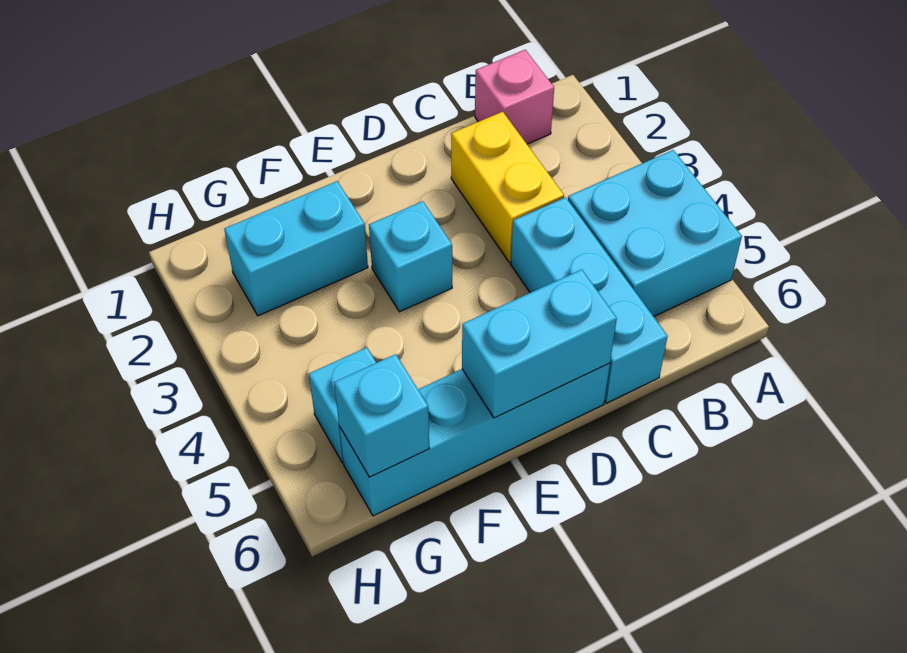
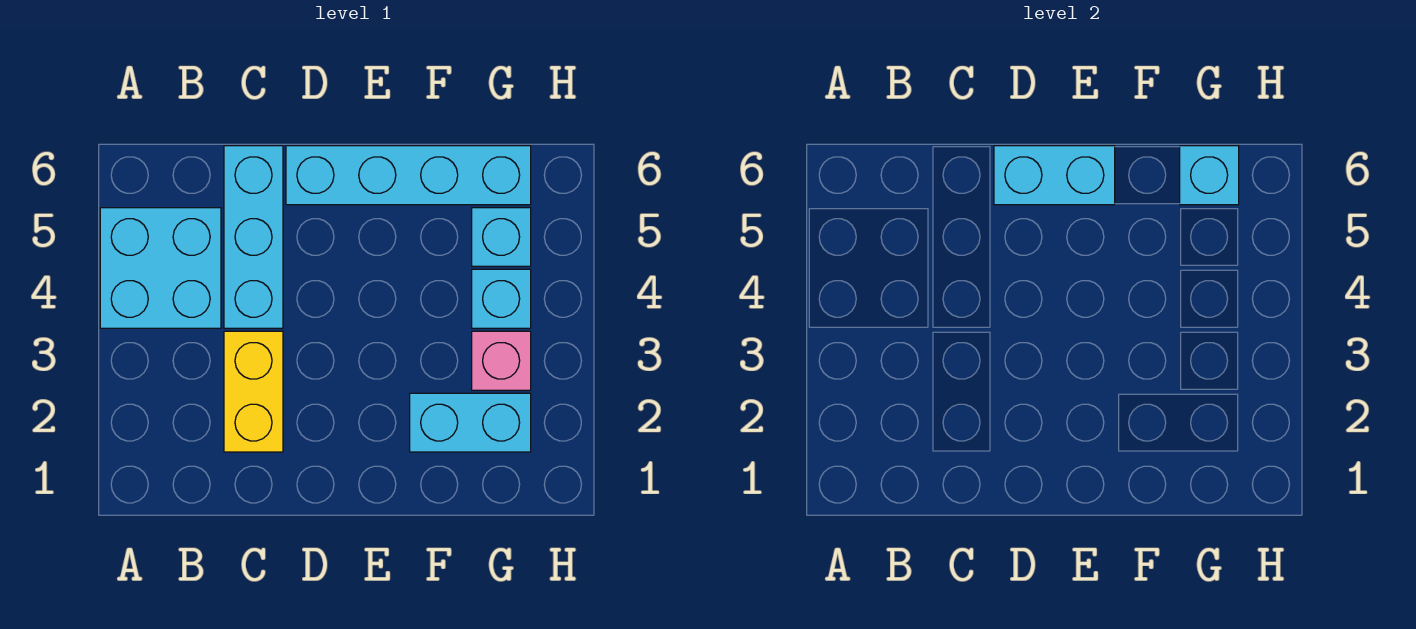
pink 1x1 brick [475,50,554,144] -> pink 1x1 brick moved to [472,331,531,390]
cyan 1x1 brick [369,201,452,312] -> cyan 1x1 brick moved to [472,269,531,328]

